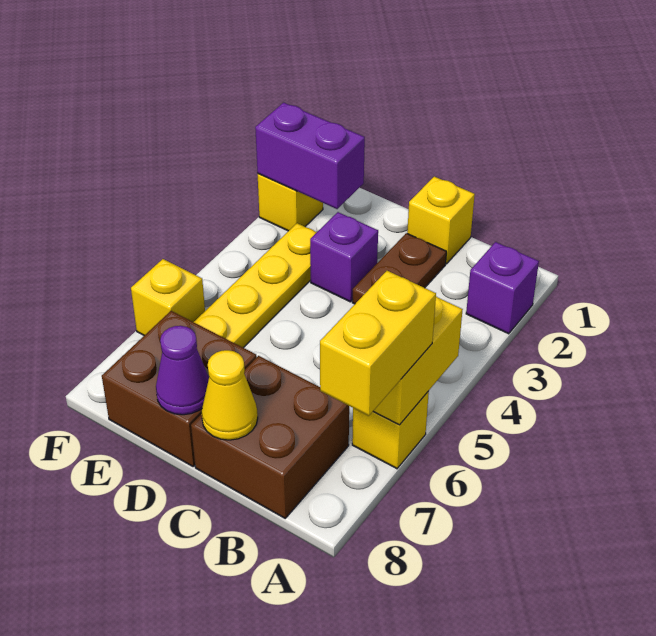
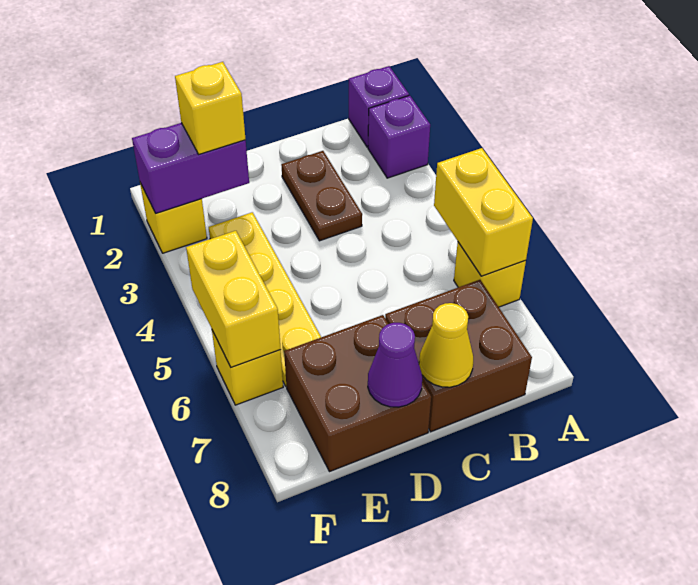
yellow 1x2 brick [320,271,436,416] -> yellow 1x2 brick moved to [186,231,281,367]
yellow 1x1 brick [407,177,475,264] -> yellow 1x1 brick moved to [175,62,246,154]
purple 1x1 brick [310,212,378,302] -> purple 1x1 brick moved to [349,66,409,147]

